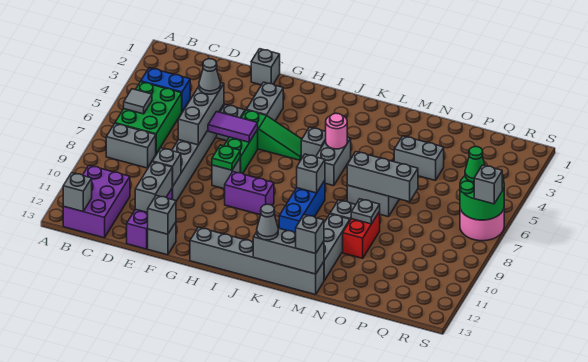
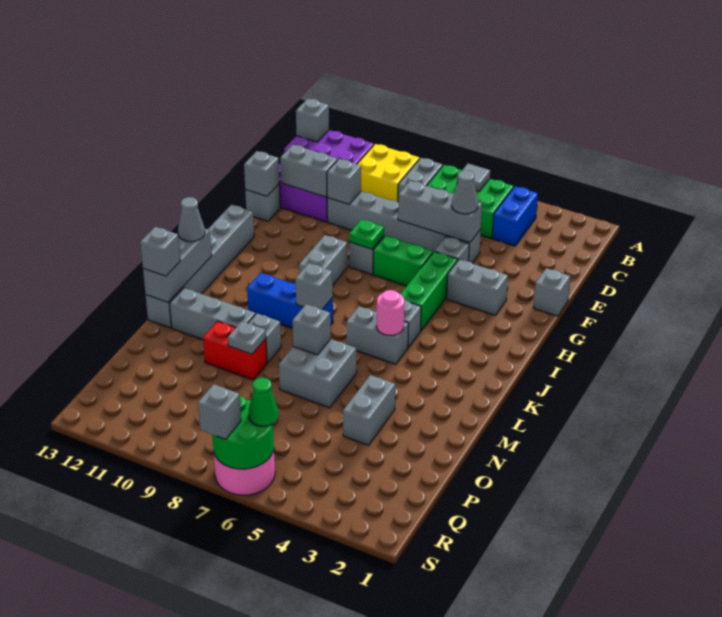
none -> yellow 2x2 brick [357,144,420,202]
purple 1x2 tile [208,112,258,142] -> none
green 1x3 slope [241,110,302,160] -> green 1x3 brick [401,251,458,331]
purple 1x2 brick [225,172,274,215] -> grey 1x2 brick [299,235,348,284]
grey 1x3 brick [347,152,418,202] -> grey 1x1 brick [292,304,331,355]

